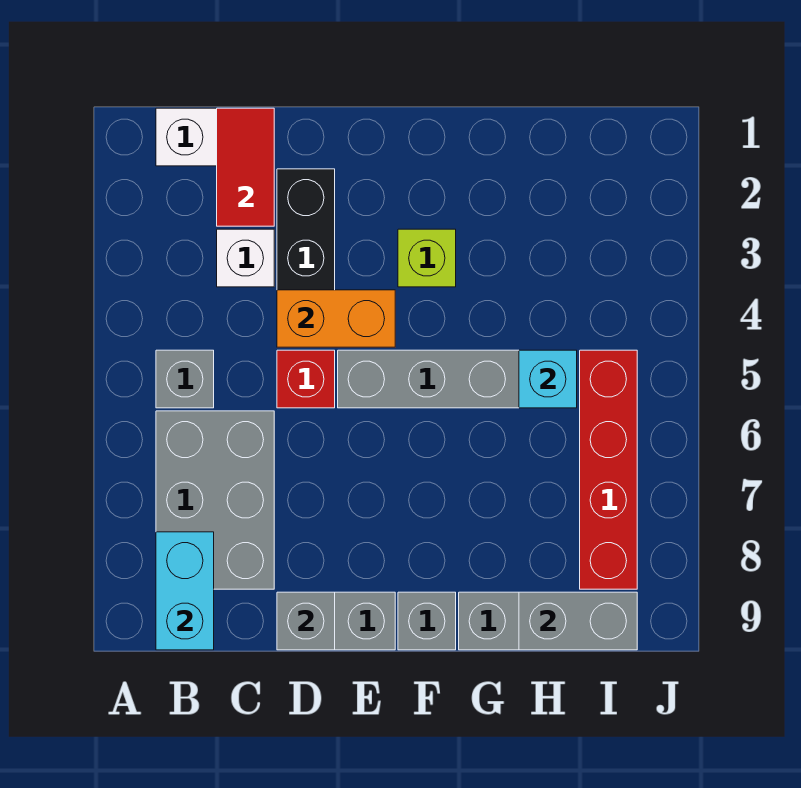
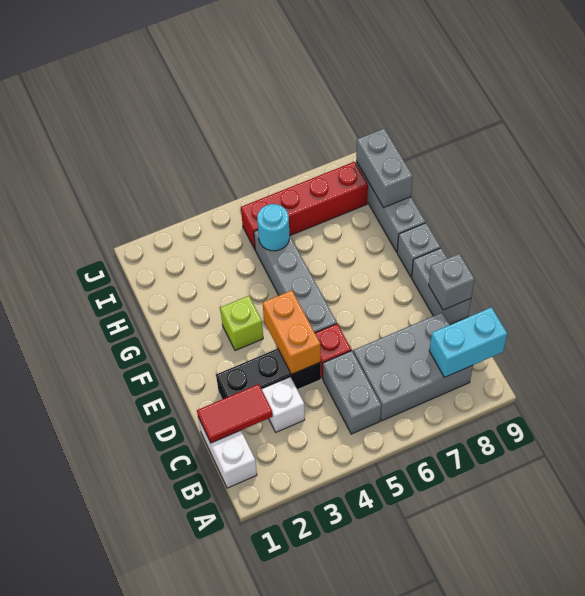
grey 1x1 brick [156,350,214,408] -> grey 1x2 brick [323,351,381,434]
cyan 1x1 brick [519,350,577,408] -> cyan 1x1 round brick [257,204,290,251]

